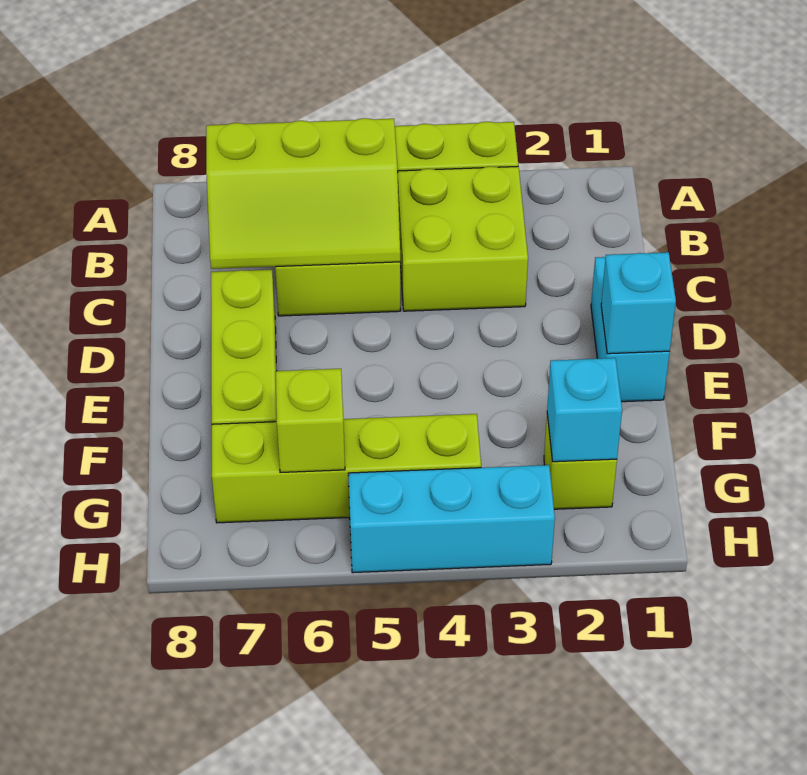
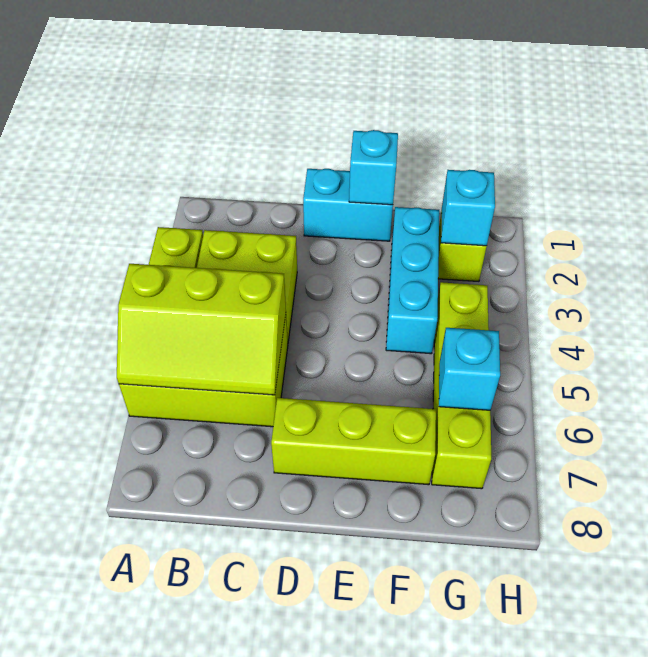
lime 2x3 slope [206,118,400,269] -> lime 2x3 slope turned to [117,264,286,395]
lime 1x1 brick [276,369,345,473] -> cyan 1x1 brick [439,328,500,410]
cyan 1x3 brick [348,465,555,573] -> cyan 1x3 brick moved to [386,207,439,354]

